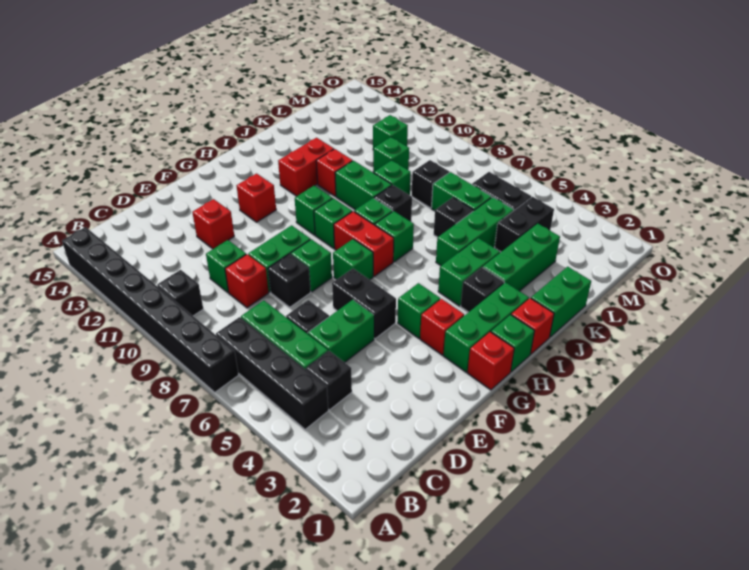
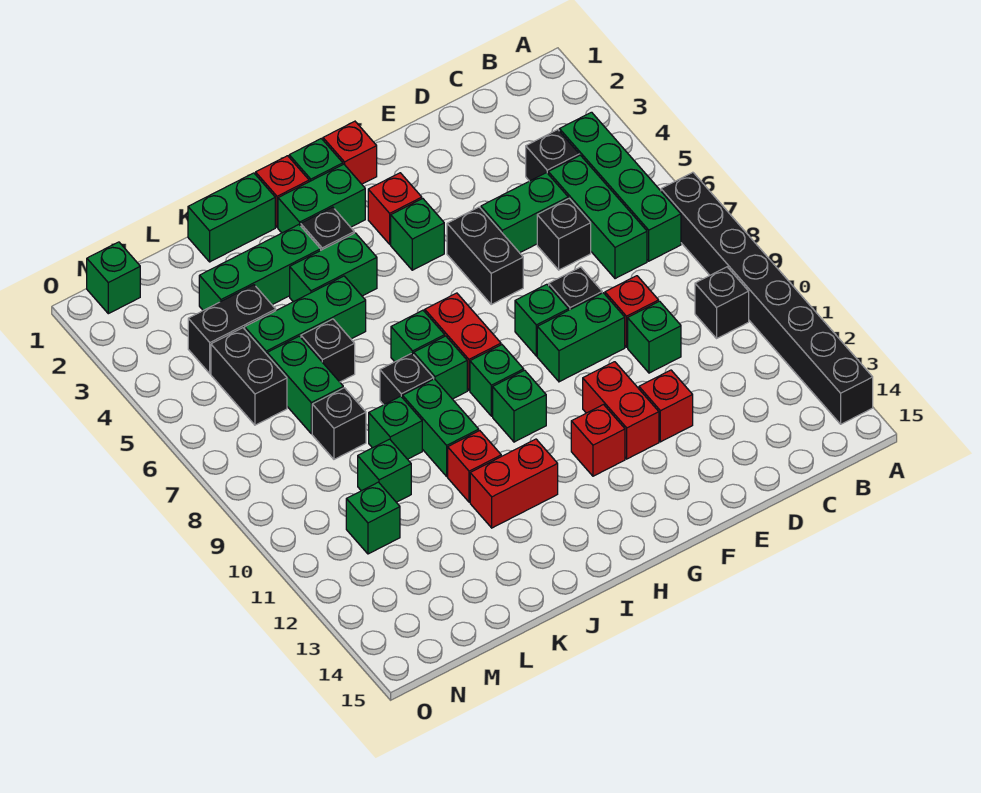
black 1x4 brick [216,317,328,429] -> green 1x4 brick [559,112,681,261]
none -> red 1x2 brick [583,362,659,459]
green 1x3 brick [443,282,529,372] -> green 1x2 brick [278,164,365,233]
green 1x1 brick [333,239,373,280] -> green 1x1 brick moved to [87,242,140,314]

